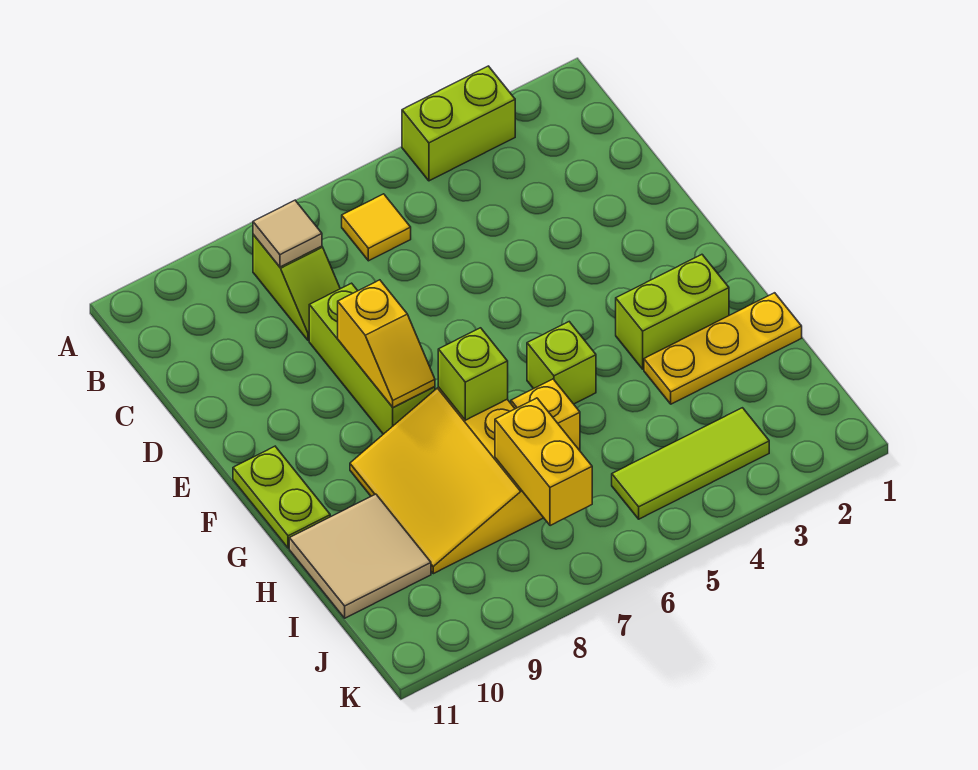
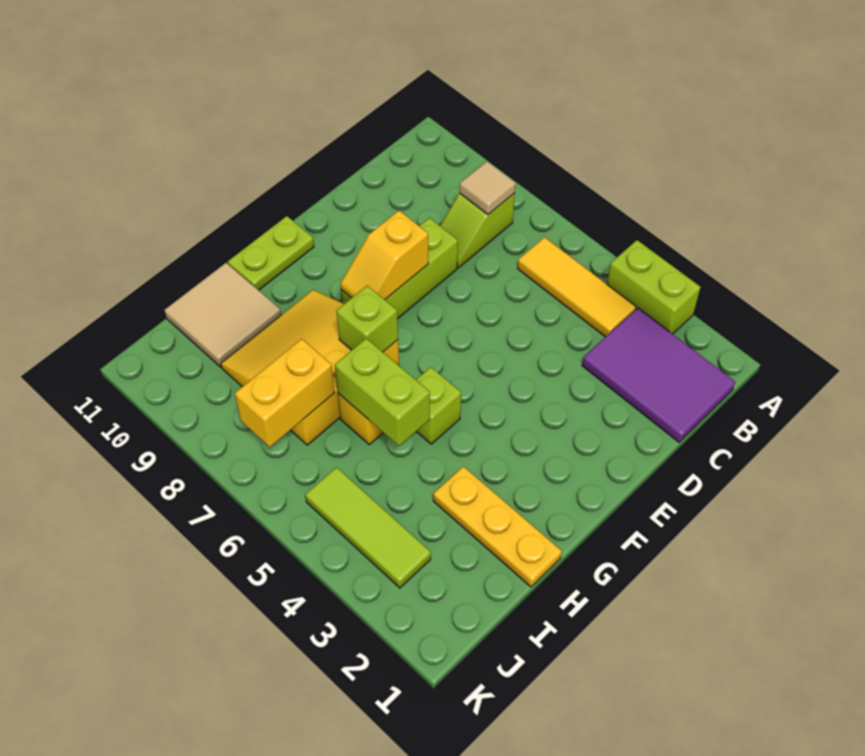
none -> purple 2x3 tile [582,308,735,442]
yellow 1x1 tile [342,194,411,261] -> yellow 1x3 tile [517,237,636,337]
lime 1x2 brick [616,255,729,369] -> lime 1x2 brick moved to [335,338,430,446]

